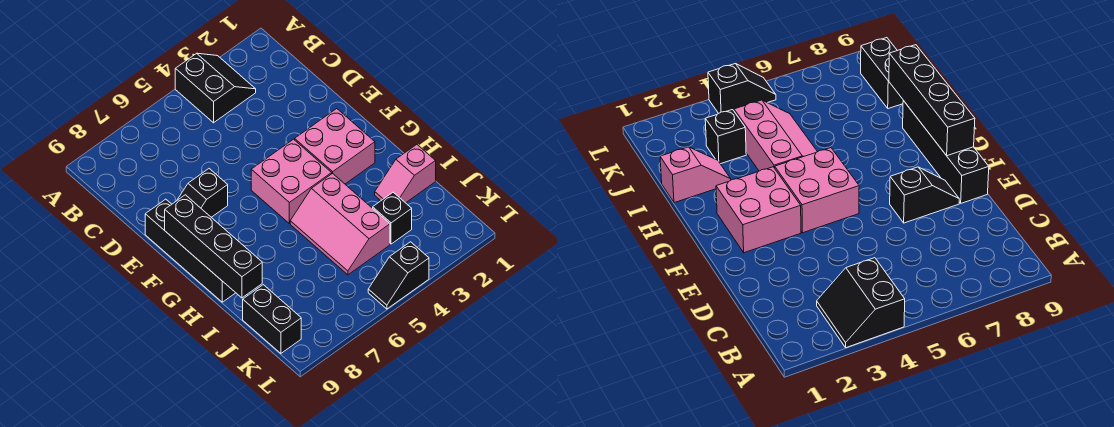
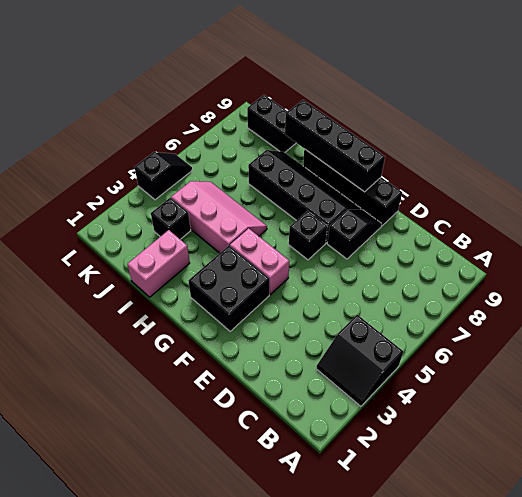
pink 2x2 brick [295,109,375,184] -> black 2x2 brick [189,246,270,331]
pink 2x2 brick [251,139,332,223] -> pink 1x2 brick [230,228,289,295]
none -> black 1x1 brick [289,211,327,260]
none -> black 2x4 slope [248,150,361,243]
pink 1x2 slope [375,145,436,203] -> pink 1x2 brick [127,230,190,297]

